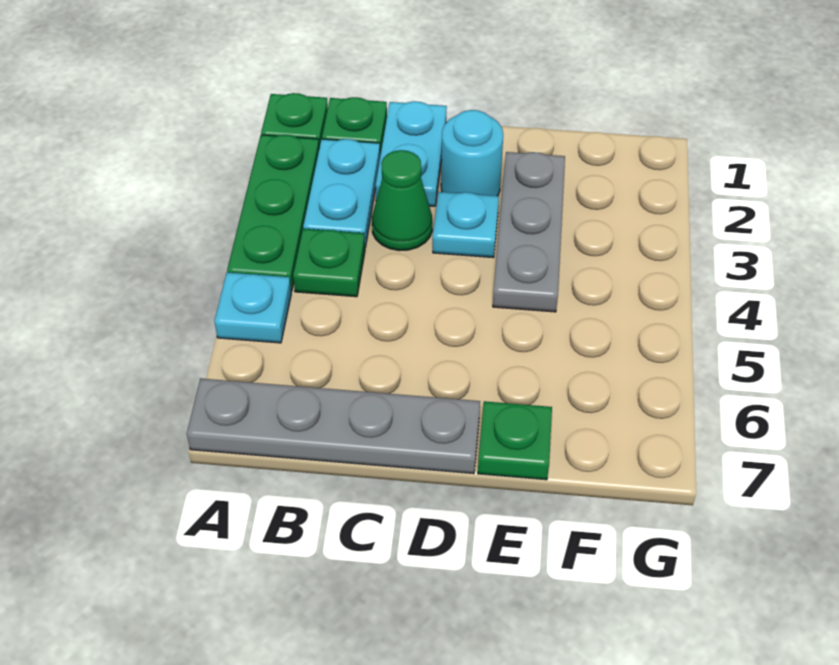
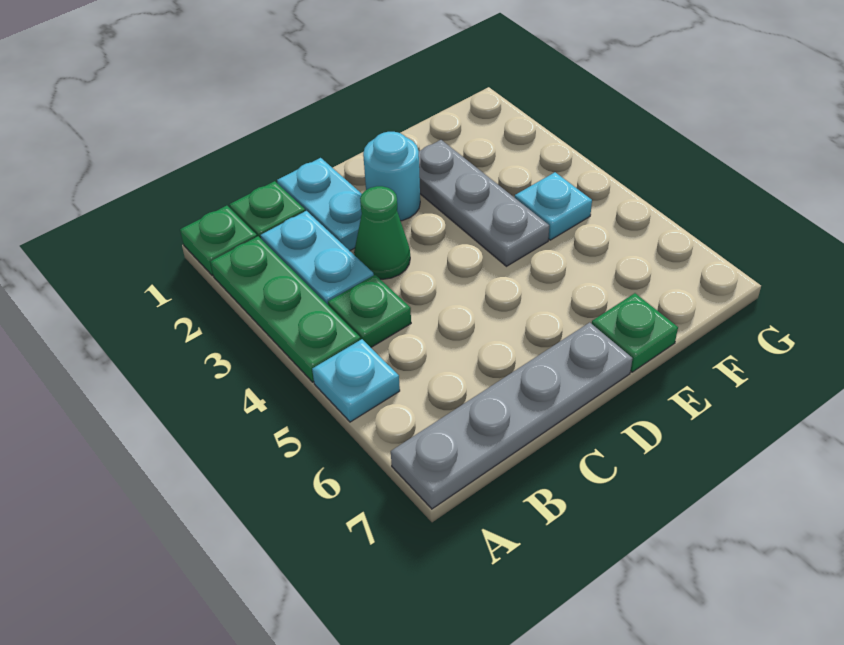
cyan 1x1 plate [433,192,499,258] -> cyan 1x1 plate moved to [515,172,592,240]

